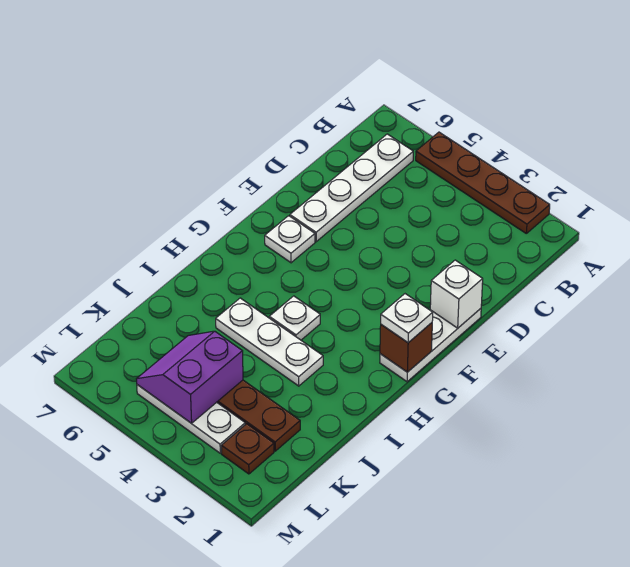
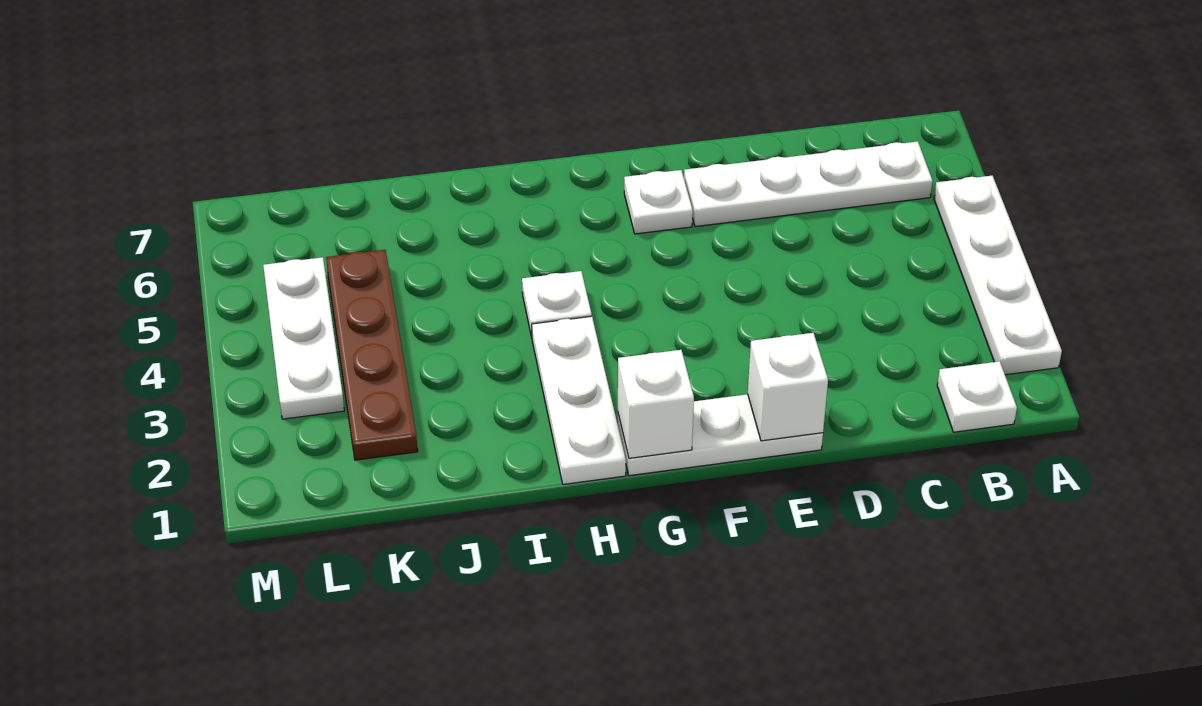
brown 1x4 plate [416,132,550,233] -> white 1x4 plate [934,176,1062,375]
brown 1x1 brick [380,323,432,372] -> white 1x1 brick [618,350,694,458]
white 1x1 plate [381,294,433,343] -> white 1x1 plate moved to [937,361,1017,432]
white 1x3 plate [216,298,323,386] -> white 1x3 plate moved to [532,316,626,484]
purple 2x2 slope [137,331,243,423] -> none
brown 1x1 plate [222,424,274,474] -> none

